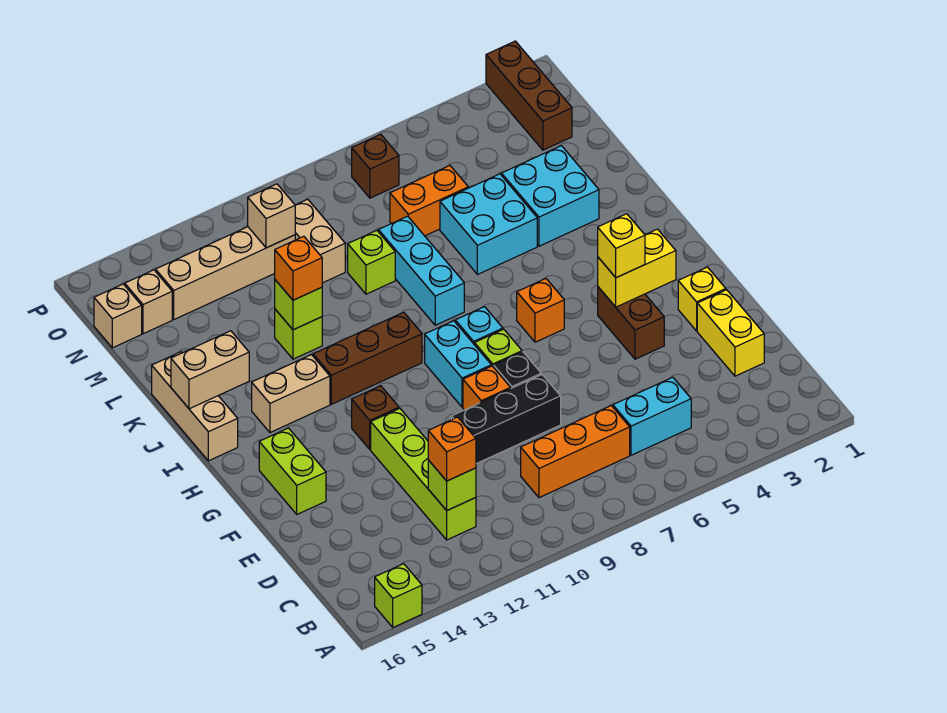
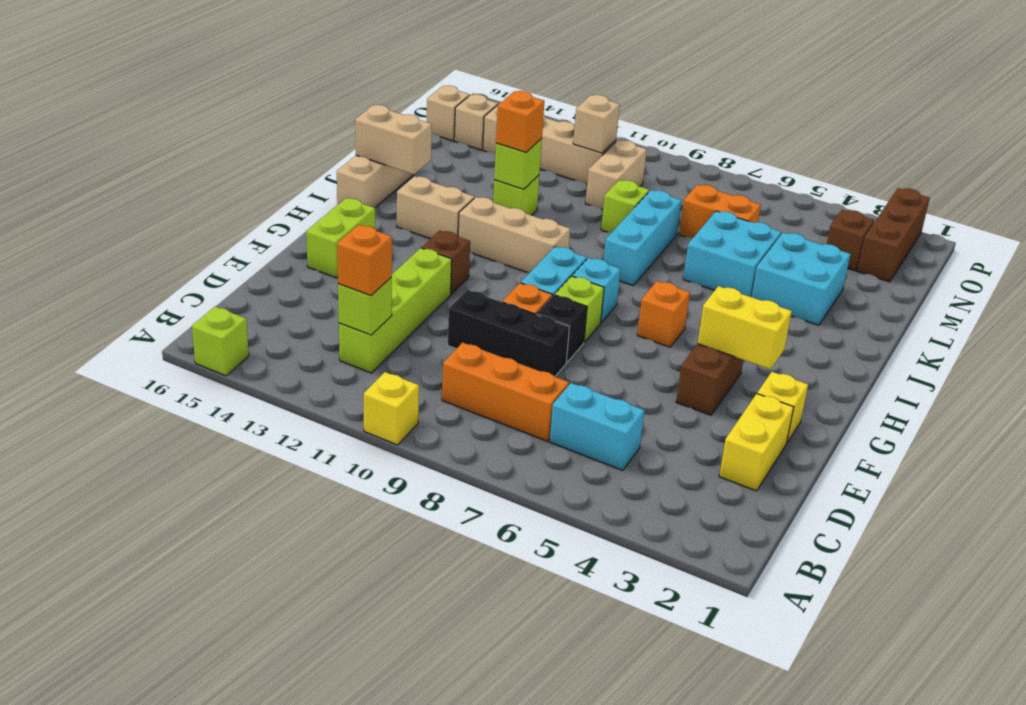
yellow 1x1 brick [598,214,645,278] -> yellow 1x1 brick moved to [364,372,419,445]
brown 1x3 brick [313,312,422,404] -> tan 1x3 brick [458,197,570,273]
brown 1x1 brick [352,134,399,198] -> brown 1x1 brick moved to [827,210,874,271]

